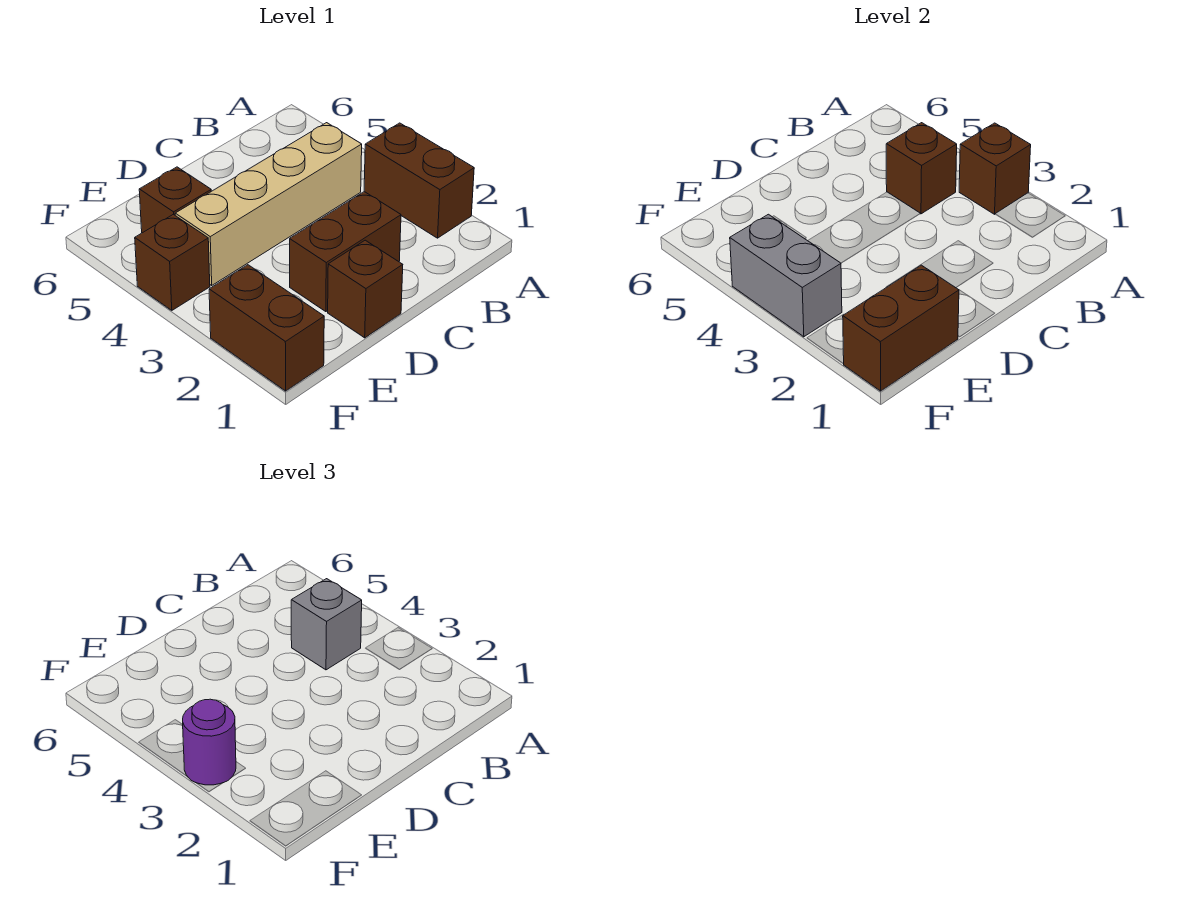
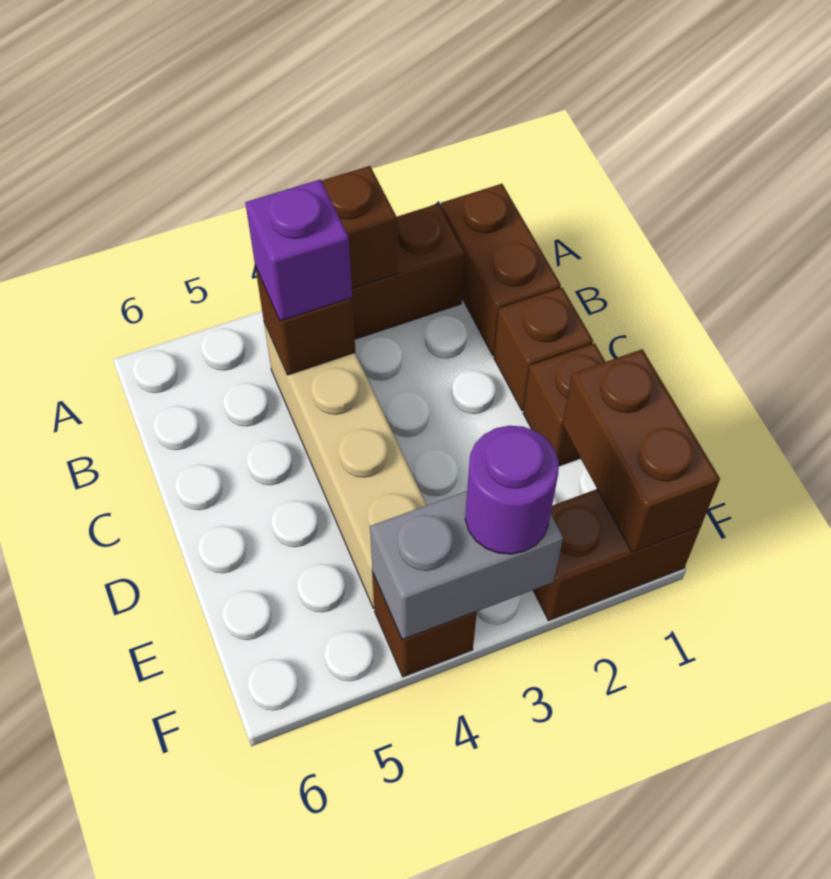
grey 1x1 brick [291,579,362,670] -> purple 1x1 brick [245,180,352,321]
brown 1x2 brick [290,192,401,312] -> brown 1x2 brick moved to [441,184,561,355]
brown 1x1 brick [139,167,211,233] -> brown 1x1 brick moved to [494,287,593,410]

